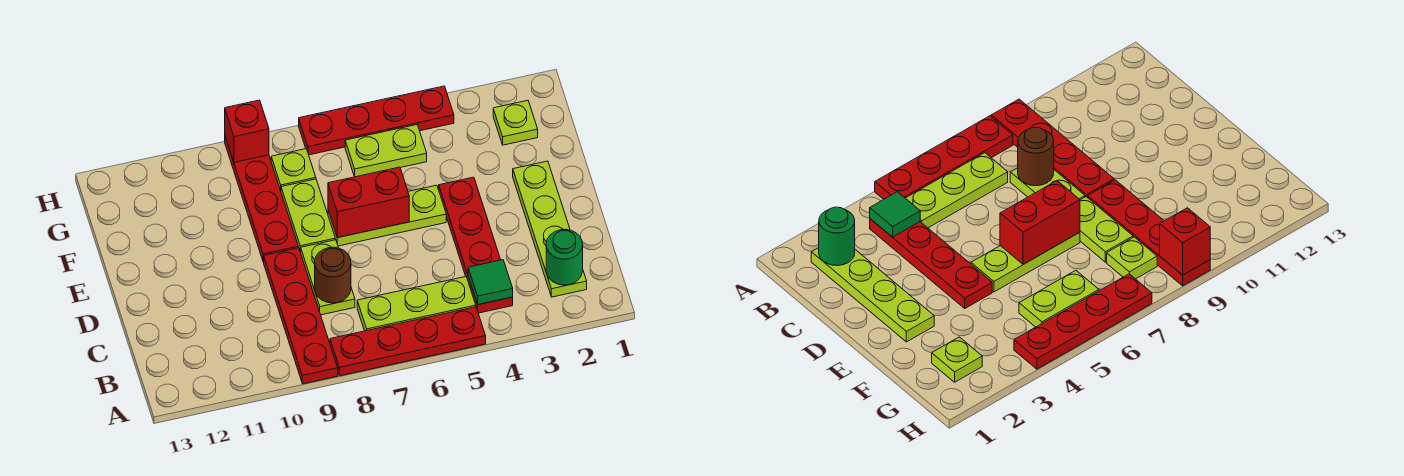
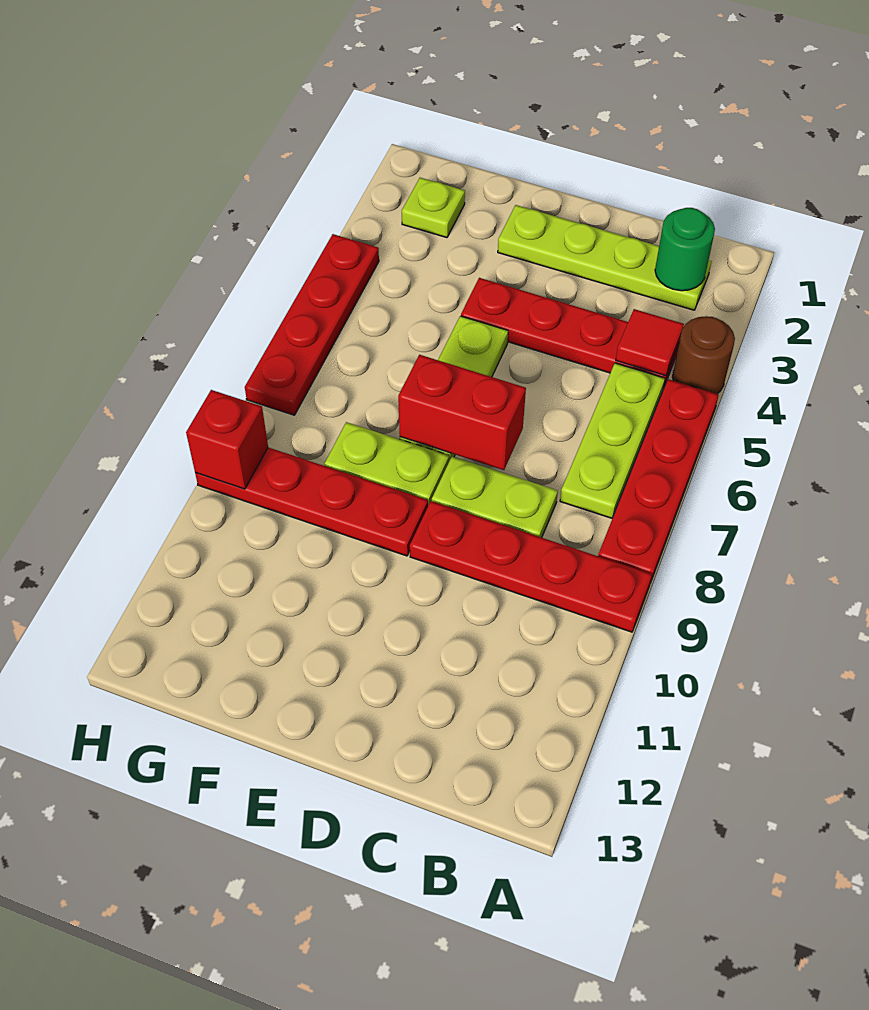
green 1x1 tile [468,260,513,305] -> red 1x1 tile [616,309,684,376]
brown 1x1 round brick [315,247,351,303] -> brown 1x1 round brick moved to [672,316,735,394]
red 1x2 brick [328,167,409,238] -> red 1x2 brick turned to [398,355,526,470]
lime 1x2 plate [345,125,427,177] -> none
lime 1x1 plate [271,149,316,190] -> none

